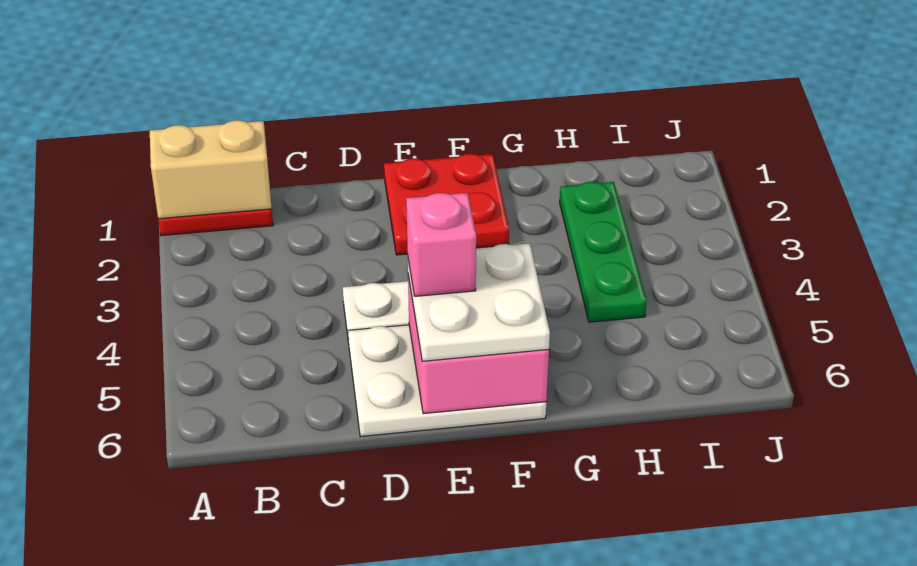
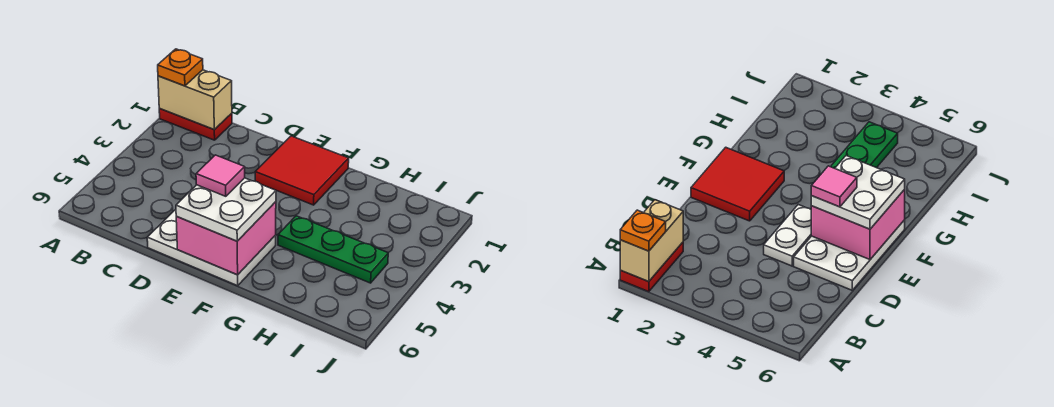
none -> orange 1x1 plate [158,49,203,86]
red 2x2 plate [384,154,509,255] -> red 2x2 tile [255,136,349,205]
pink 1x1 brick [406,193,476,296] -> pink 1x1 tile [196,155,245,196]
green 1x3 plate [560,182,647,322] -> green 1x3 plate turned to [278,216,388,283]

